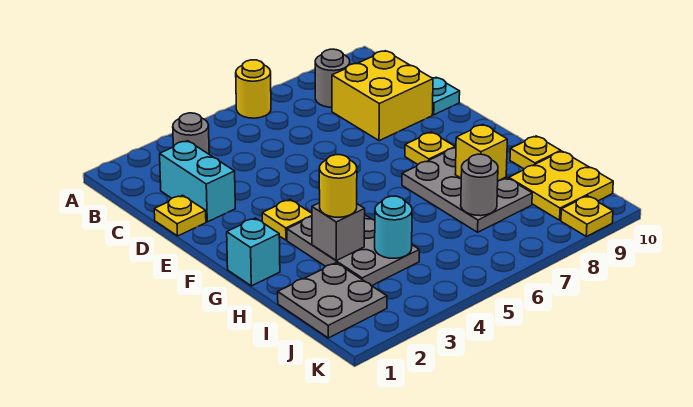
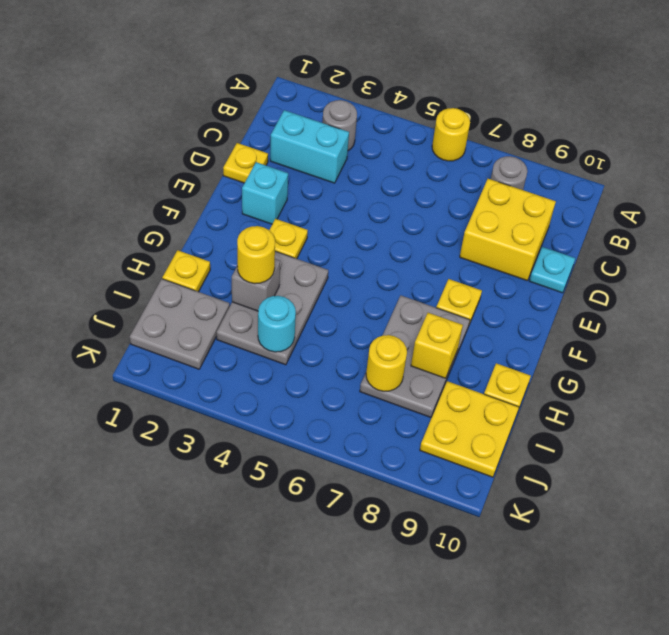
cyan 1x2 brick [160,141,235,222] -> cyan 1x2 brick turned to [270,110,349,183]
cyan 1x1 brick [227,218,280,286] -> cyan 1x1 brick moved to [242,162,288,224]
grey 1x1 round brick [461,154,498,216] -> yellow 1x1 round brick [366,335,407,391]
yellow 1x1 plate [561,196,613,236] -> yellow 1x1 plate moved to [162,250,210,292]

